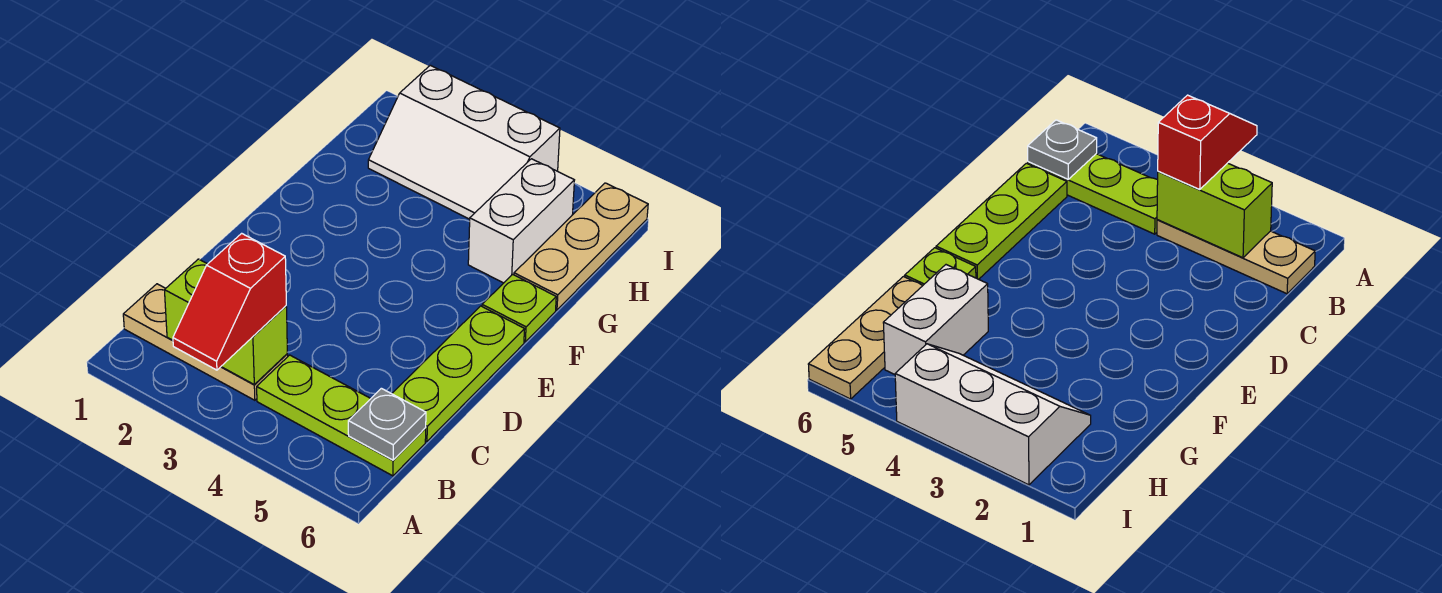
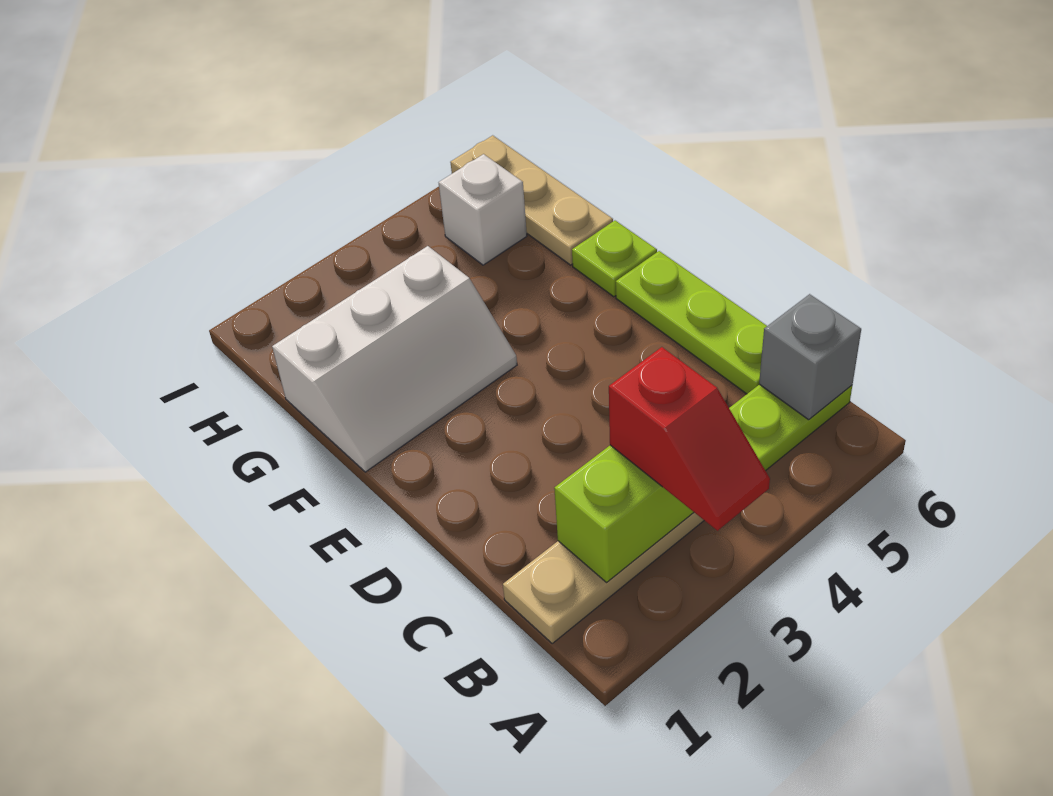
grey 1x1 plate [348,388,426,460] -> grey 1x1 brick [759,294,861,420]
white 1x2 brick [468,159,574,283] -> white 1x1 brick [439,154,527,265]
white 2x3 slope [368,65,560,219] -> white 2x3 slope moved to [272,246,517,472]

